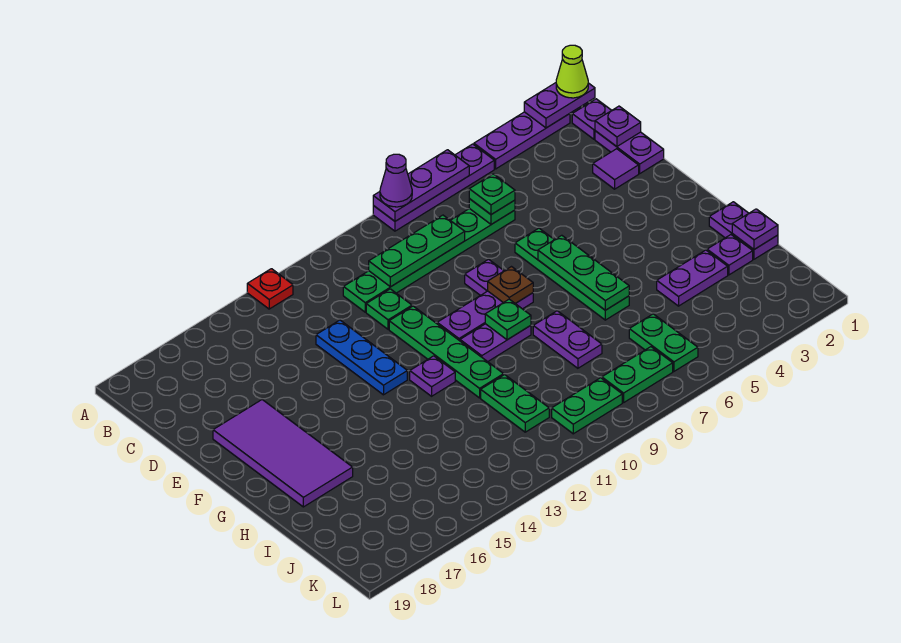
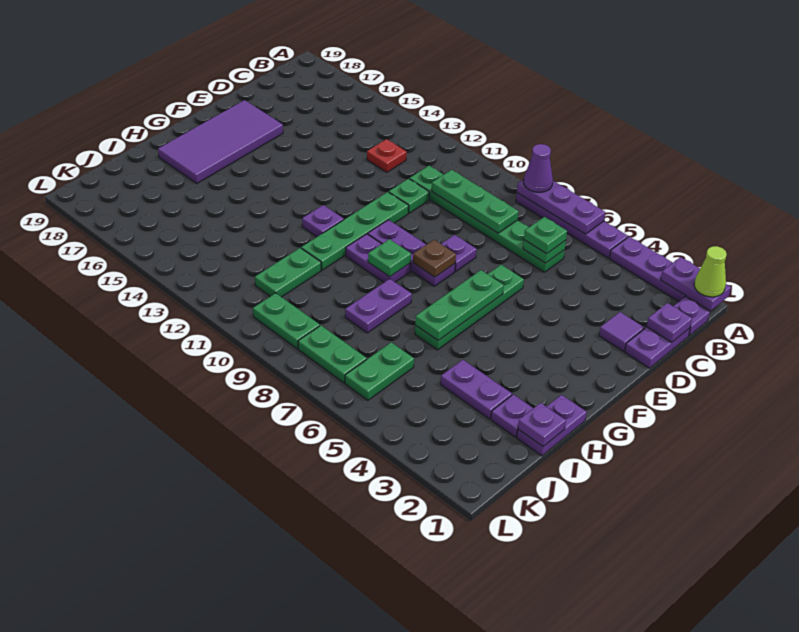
red 1x1 plate [247,269,293,309] -> red 1x1 plate moved to [367,139,407,172]
blue 1x3 plate [316,320,407,395] -> none

